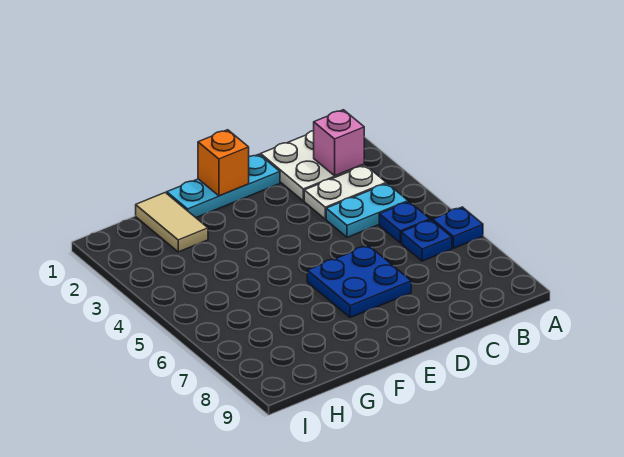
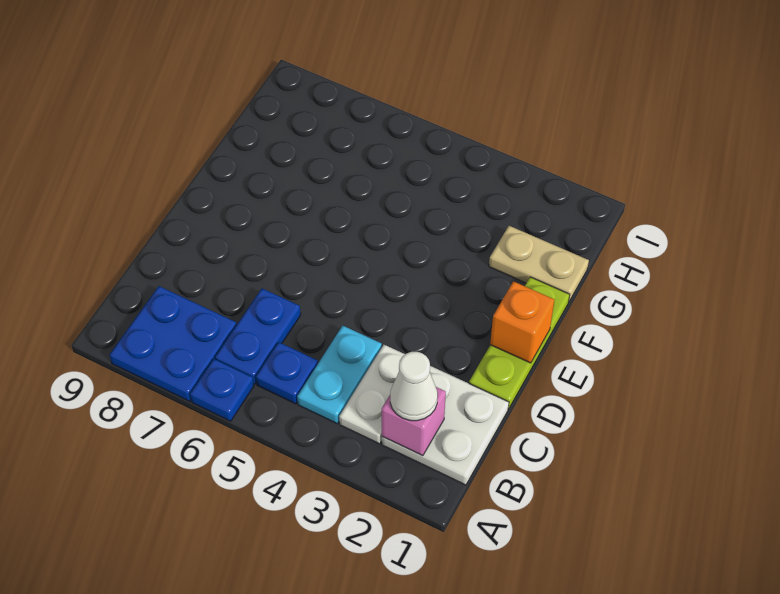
none -> white 1x1 cone [390,352,438,421]
blue 1x1 plate [401,220,452,261] -> blue 1x2 plate [215,289,301,384]
cyan 1x3 plate [167,154,280,218] -> lime 1x3 plate [469,277,570,409]
blue 2x2 plate [307,245,411,318] -> blue 2x2 plate moved to [109,286,236,401]
tan 1x2 tile [136,193,208,252] -> tan 1x2 plate [489,226,589,301]

